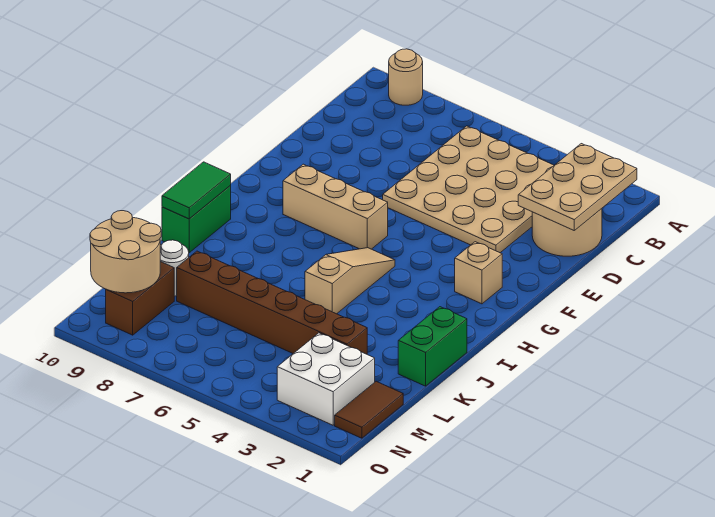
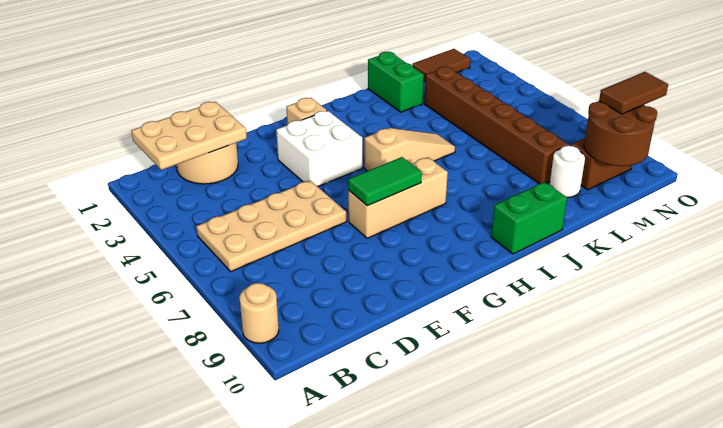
tan 4x4 plate [383,126,554,253] -> tan 2x4 plate [196,181,346,271]
tan 1x3 brick [283,164,388,249] -> tan 1x3 brick turned to [348,157,448,238]
tan 1x3 slope [305,248,395,314] -> tan 1x3 slope turned to [364,128,455,171]
green 1x2 tile [162,162,231,219] -> green 1x2 tile moved to [348,157,422,206]
green 1x2 brick [398,307,467,386] -> green 1x2 brick turned to [368,52,424,112]
white 2x2 brick [277,333,375,425] -> white 2x2 brick moved to [276,111,362,187]
tan 2x2 round brick [90,211,161,293] -> brown 2x2 round brick [584,101,657,166]
none -> brown 1x2 tile [599,72,668,114]

